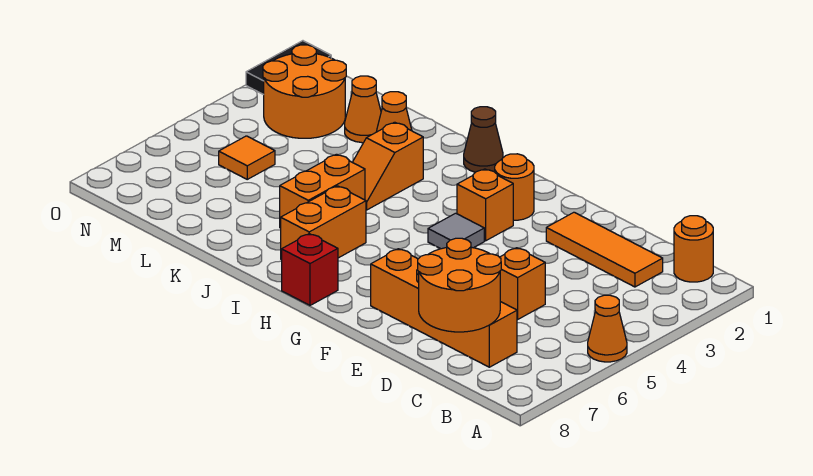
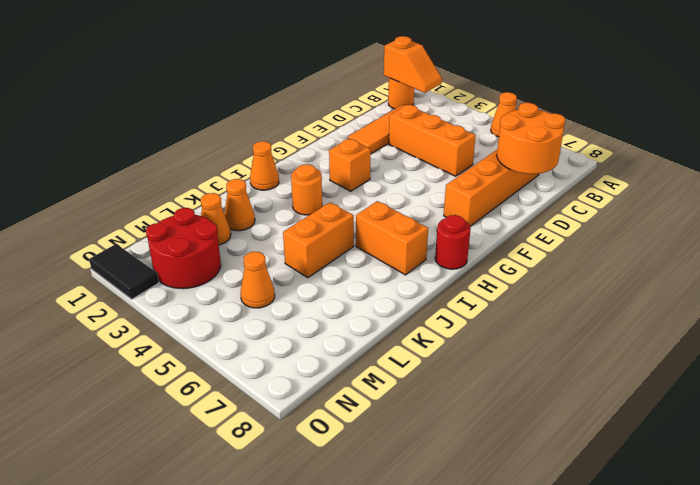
orange 1x1 brick [500,248,545,320] -> orange 1x3 brick [389,105,476,176]
orange 1x1 round brick [495,154,534,220] -> orange 1x1 round brick moved to [291,164,322,215]
grey 1x1 tile [428,213,484,249] -> none
red 1x1 brick [282,234,338,305] -> red 1x1 round brick [435,215,471,269]
brown 1x1 cone [464,107,503,172] -> orange 1x1 cone [250,141,279,190]
orange 1x2 slope [352,122,423,210] -> orange 1x2 slope moved to [384,36,442,93]
orange 1x2 brick [280,154,365,228] -> orange 1x2 brick turned to [283,202,354,278]
orange 2x2 round brick [263,45,346,138] -> red 2x2 round brick [146,208,221,289]
orange 1x1 tile [219,136,275,179] -> orange 1x1 cone [240,252,275,308]

